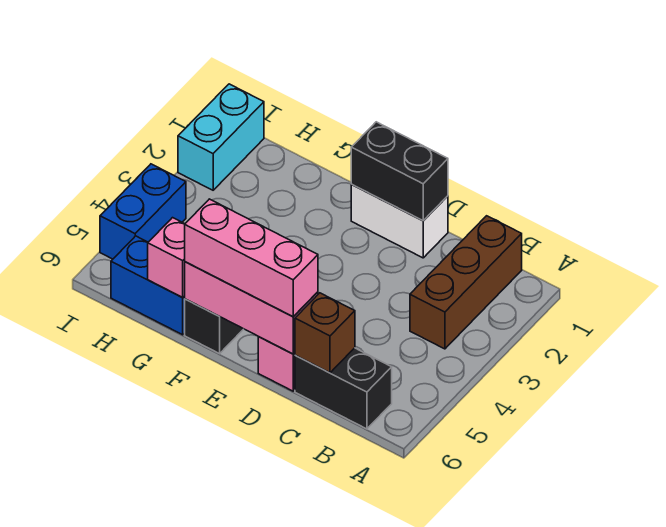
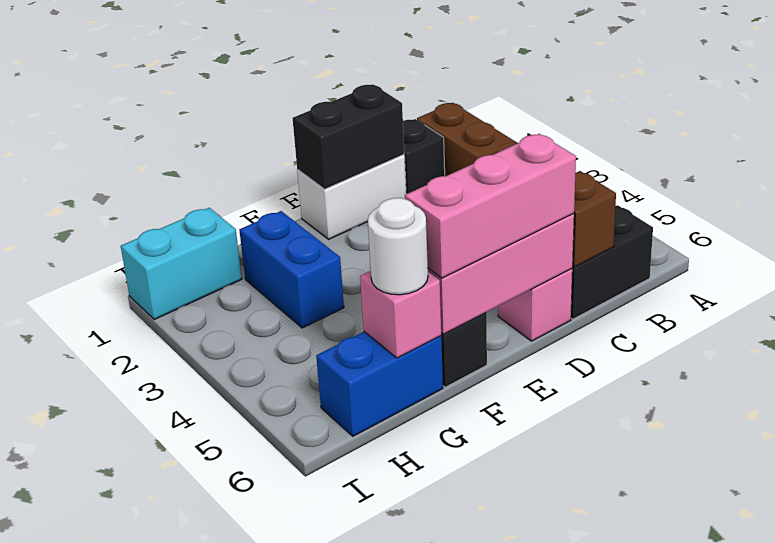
none -> black 1x1 brick [403,119,445,194]
none -> white 1x1 round brick [368,198,428,295]
cyan 1x2 brick [178,84,264,190] -> cyan 1x2 brick turned to [121,208,242,320]
blue 1x2 brick [100,164,186,259] -> blue 1x2 brick moved to [239,211,344,328]

